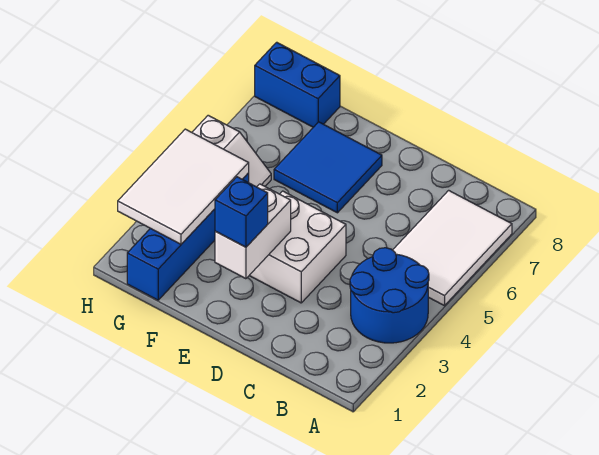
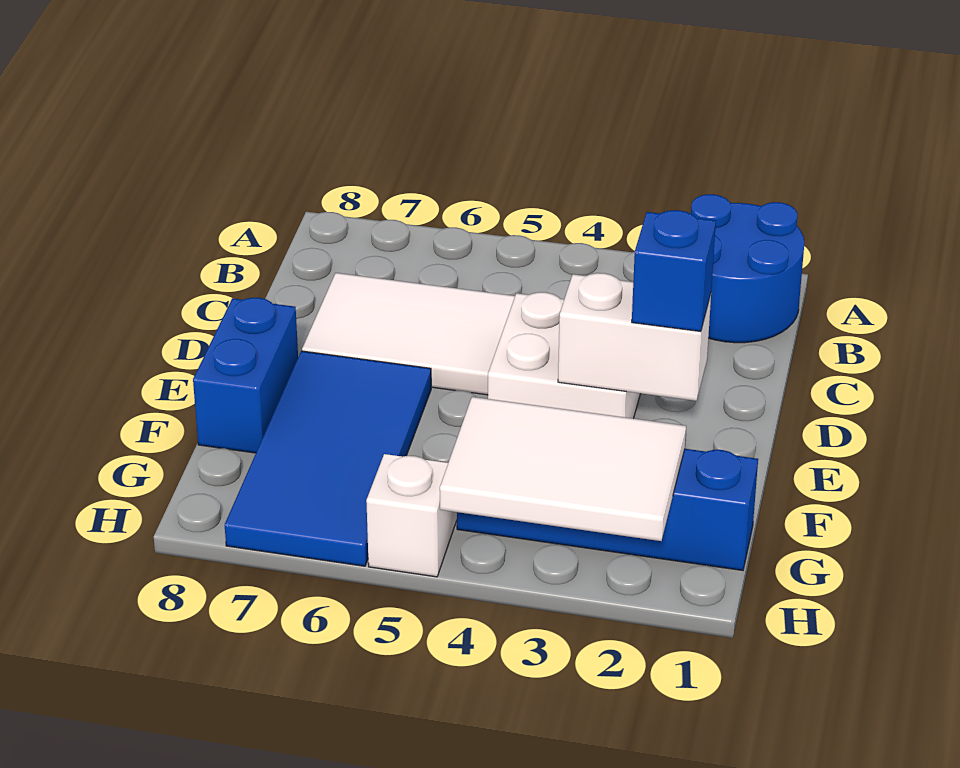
blue 2x2 round brick [350,248,429,343] -> blue 2x2 round brick moved to [690,194,804,343]
white 2x3 tile [393,190,512,306] -> white 2x3 tile moved to [302,273,515,395]
blue 2x2 tile [274,122,382,213] -> blue 2x4 tile [225,351,431,566]
blue 1x2 brick [255,42,340,127] -> blue 1x2 brick moved to [193,298,298,453]

